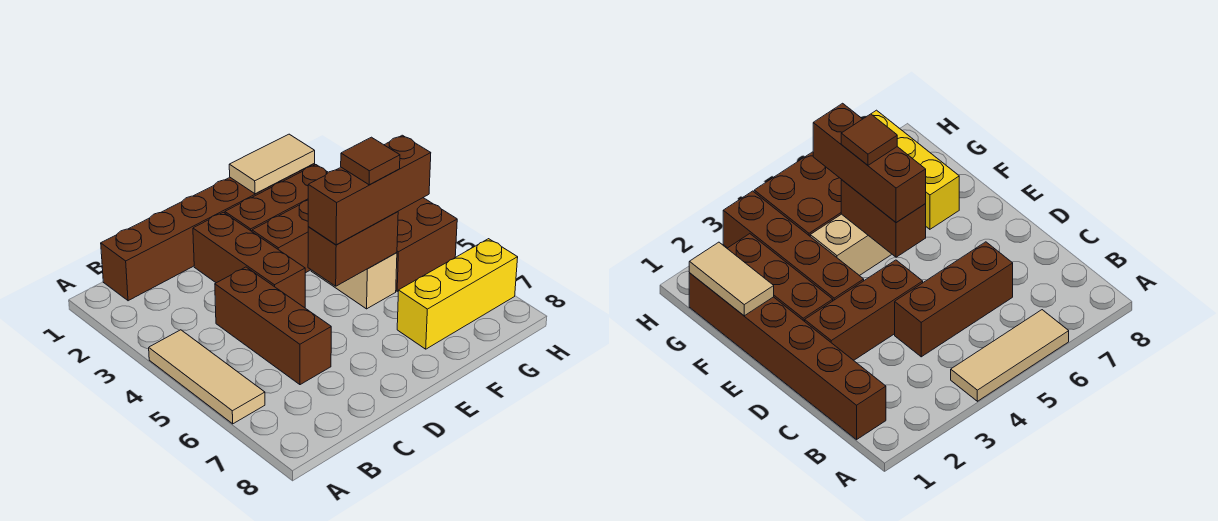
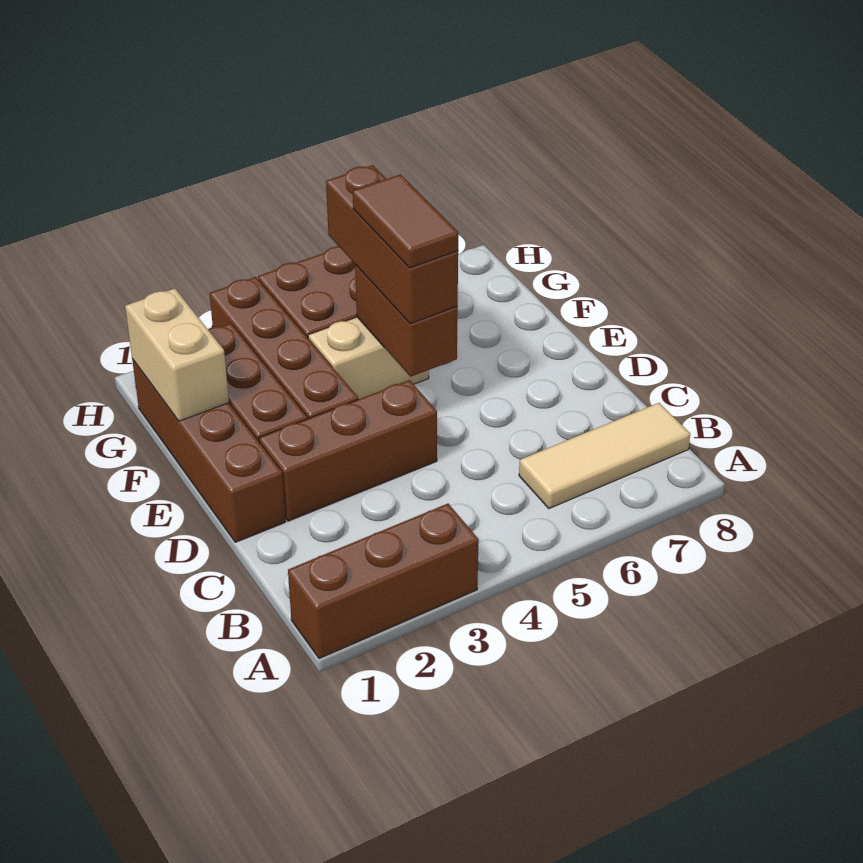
tan 1x3 tile [149,330,265,424] -> tan 1x3 tile moved to [519,403,690,509]
brown 1x6 brick [101,164,315,301] -> brown 1x4 brick [132,359,285,542]
brown 1x3 brick [215,267,331,385] -> brown 1x3 brick moved to [288,504,479,658]
tan 1x2 tile [229,134,315,194] -> tan 1x2 brick [125,288,229,421]
brown 1x1 tile [341,137,400,185] -> brown 1x2 tile [353,174,458,268]
yellow 1x3 brick [397,239,518,349] -> none

